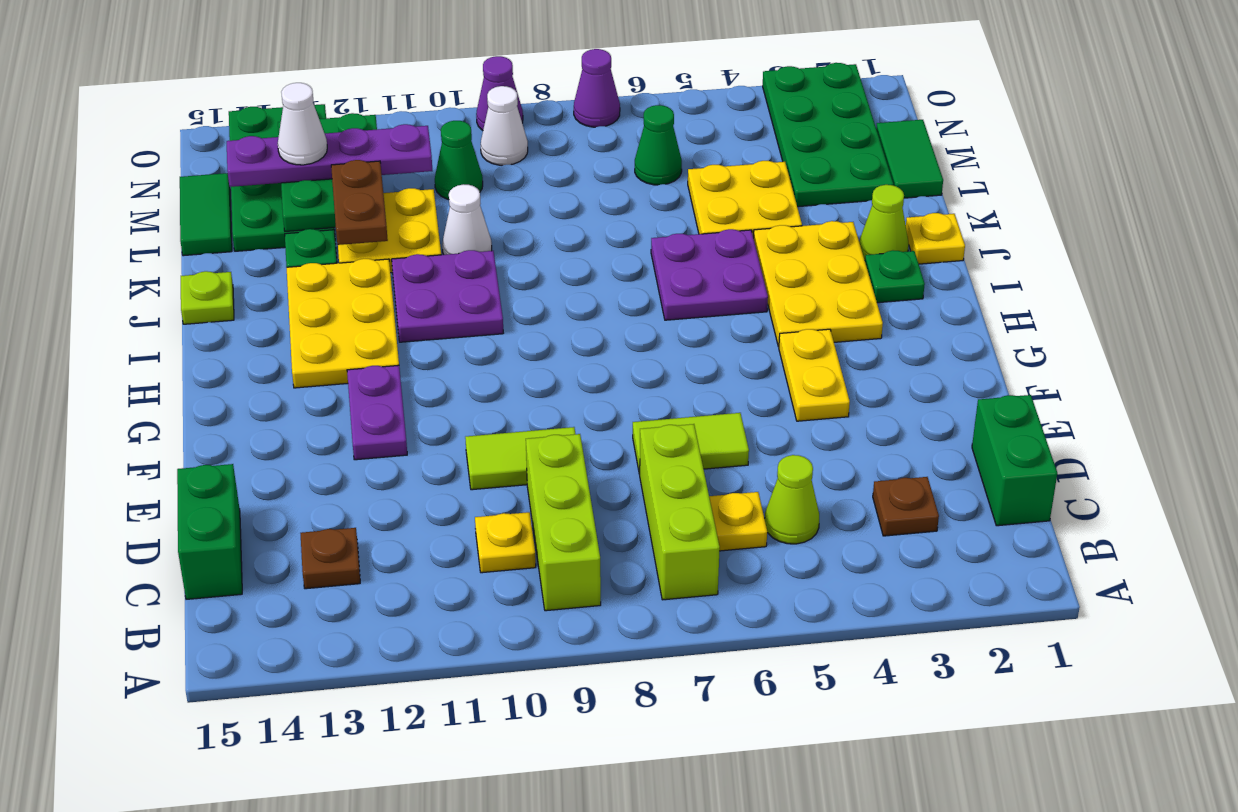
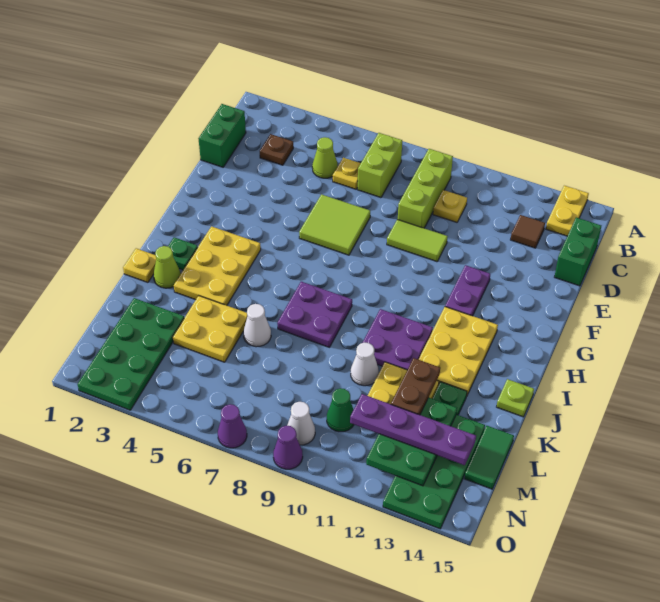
lime 1x3 brick [640,424,720,600] -> lime 1x2 brick [358,133,402,198]
brown 1x1 plate [300,528,360,589] -> brown 1x1 tile [511,215,545,248]
lime 1x2 tile [633,413,749,475] -> lime 2x2 tile [299,194,370,255]
yellow 1x2 plate [779,329,850,421] -> yellow 1x2 plate moved to [546,186,589,236]
purple 2x2 plate [651,229,768,320] -> purple 2x2 plate moved to [277,282,352,347]
green 1x2 tile [876,120,943,198] -> none
green 1x1 cone [635,105,682,185] -> none
white 1x1 cone [278,83,327,165] -> white 1x1 cone moved to [243,304,271,347]

